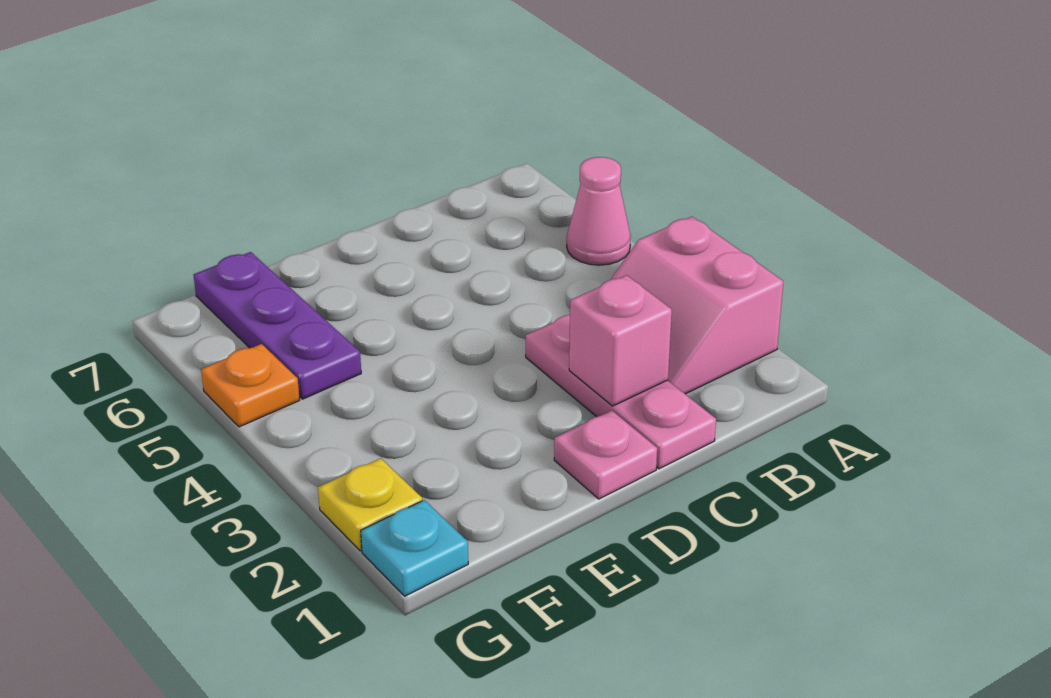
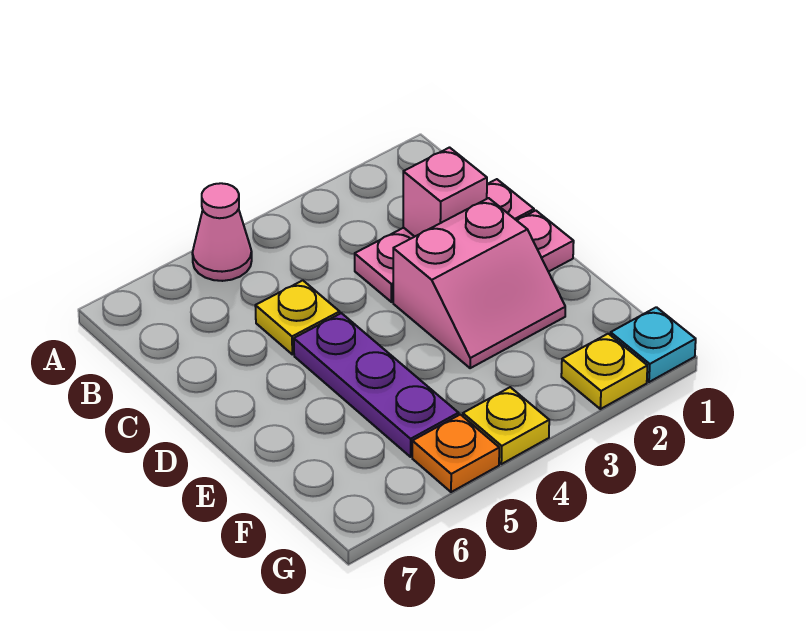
pink 2x2 slope [611,217,783,394] -> pink 2x2 slope moved to [393,198,565,368]
none -> yellow 1x1 plate [255,280,340,354]
purple 1x3 plate [194,252,361,399] -> purple 1x3 plate turned to [294,313,459,457]
none -> yellow 1x1 plate [463,387,549,464]

